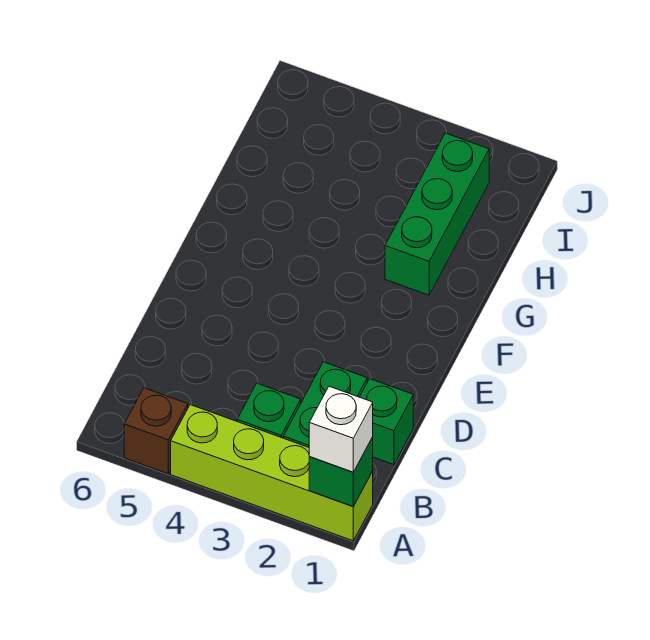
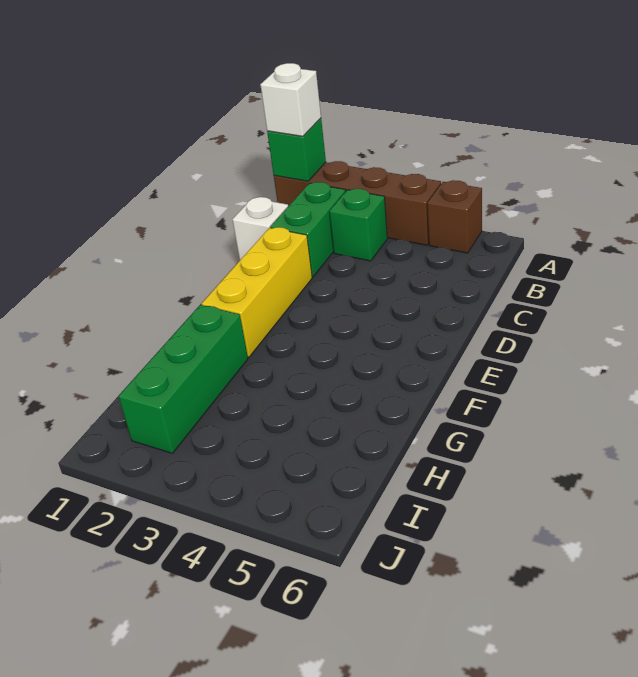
lime 1x4 brick [171,405,373,541] -> brown 1x4 brick [274,161,441,245]
green 1x1 brick [360,379,413,465] -> white 1x1 brick [232,197,288,260]
none -> yellow 1x3 brick [201,227,312,357]

